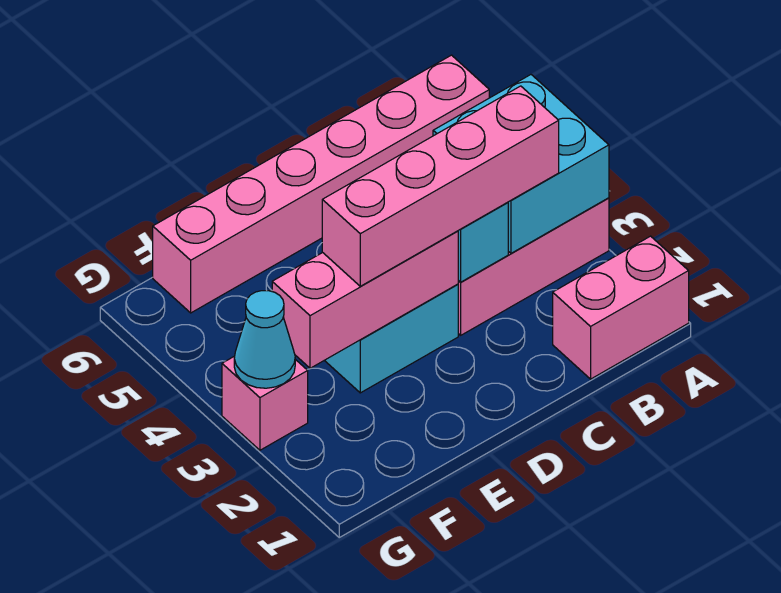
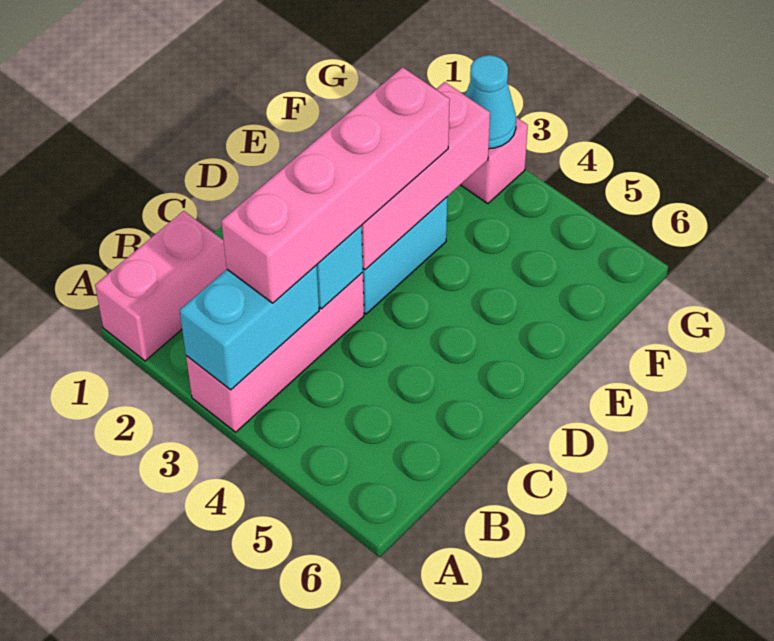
cyan 2x2 brick [433,75,609,253] -> cyan 1x2 brick [180,265,319,390]
pink 1x6 brick [153,55,489,313] -> none

